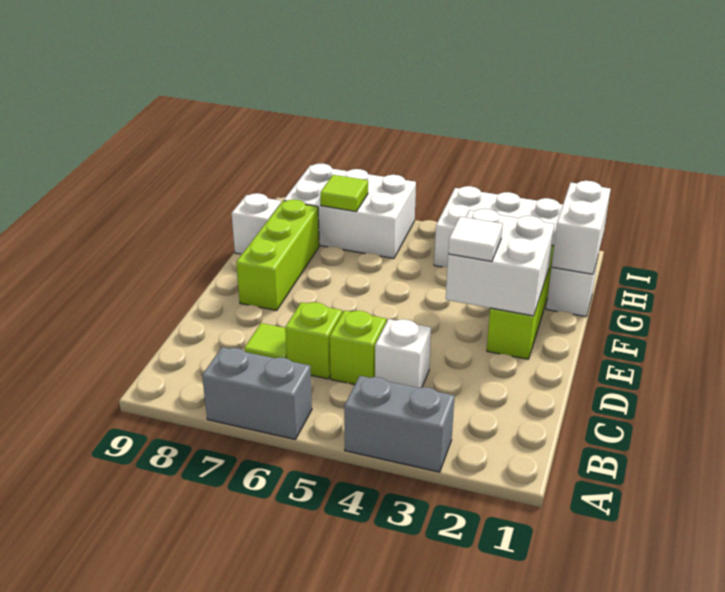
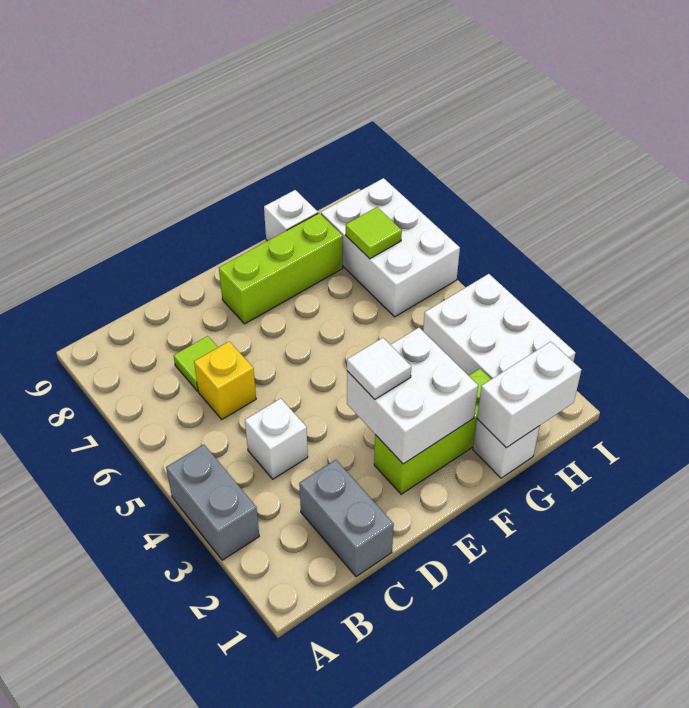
grey 1x2 brick [202,347,312,440] -> grey 1x2 brick moved to [299,460,394,577]
lime 1x1 brick [330,311,386,384] -> none
lime 1x1 brick [285,302,342,379] -> yellow 1x1 brick [194,341,256,419]

